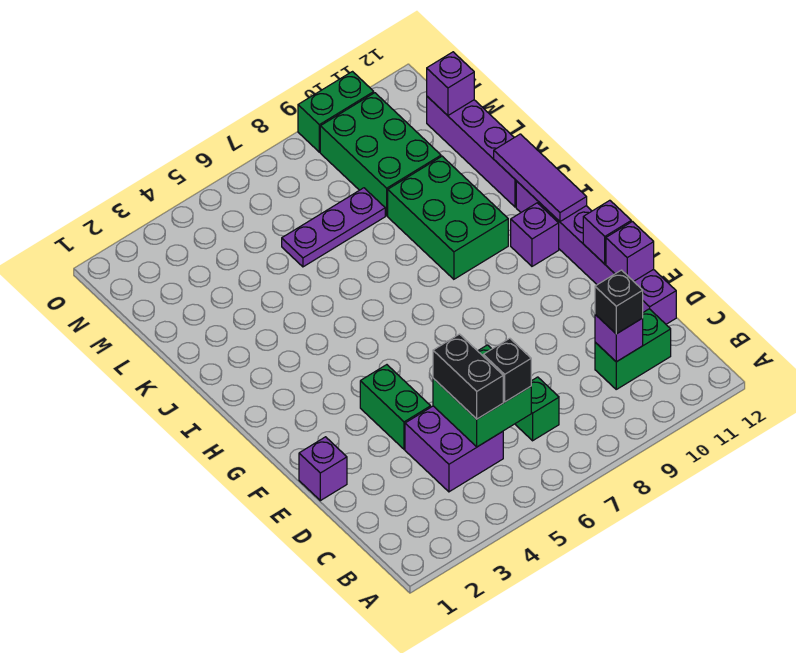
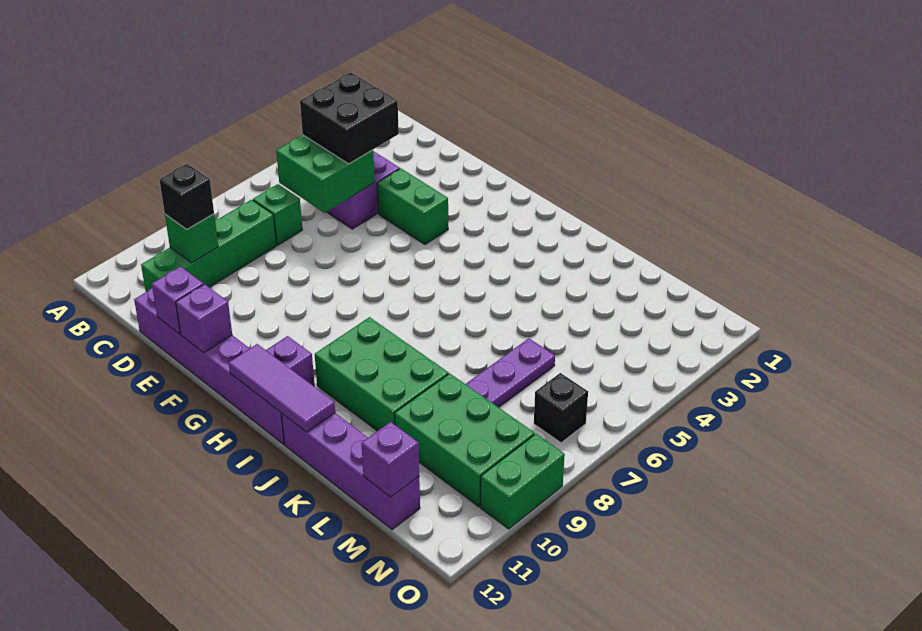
black 1x2 brick [433,334,503,419] -> black 2x2 brick [300,73,399,164]
black 1x1 brick [483,338,531,402] -> black 1x1 brick moved to [534,373,588,443]
green 1x2 brick [595,309,671,389] -> green 1x4 brick [141,200,276,292]
purple 1x1 brick [595,314,643,362] -> green 1x1 brick [165,214,218,263]
purple 1x1 brick [299,437,347,501] -> none

